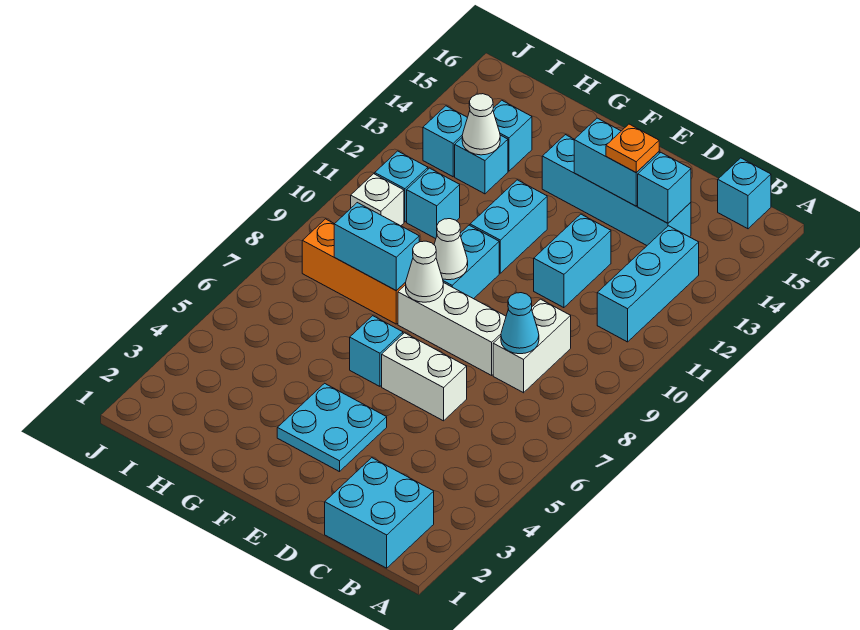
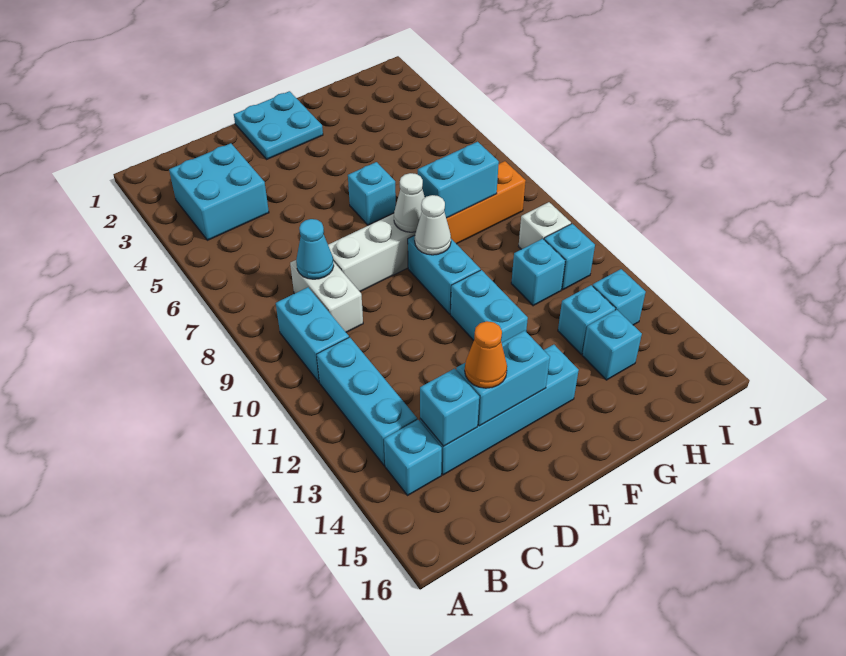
cyan 2x2 brick [325,458,434,568] -> cyan 2x2 brick moved to [169,143,269,240]
cyan 1x1 brick [718,158,771,229] -> cyan 1x1 brick moved to [384,420,442,495]
white 1x2 brick [382,333,467,421] -> none
cyan 1x2 brick [534,214,611,308] -> cyan 1x2 brick moved to [276,287,349,382]
orange 1x1 plate [606,124,659,172] -> orange 1x1 cone [465,321,507,388]
cyan 2x2 plate [277,383,387,472] -> cyan 2x2 plate moved to [234,91,323,159]
white 1x1 cone [462,94,500,155] -> none

